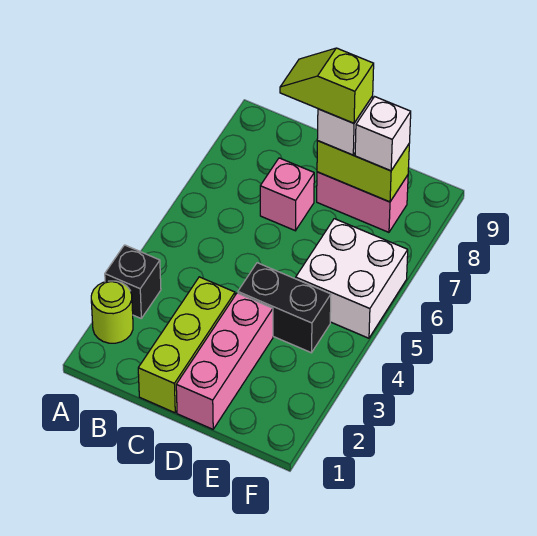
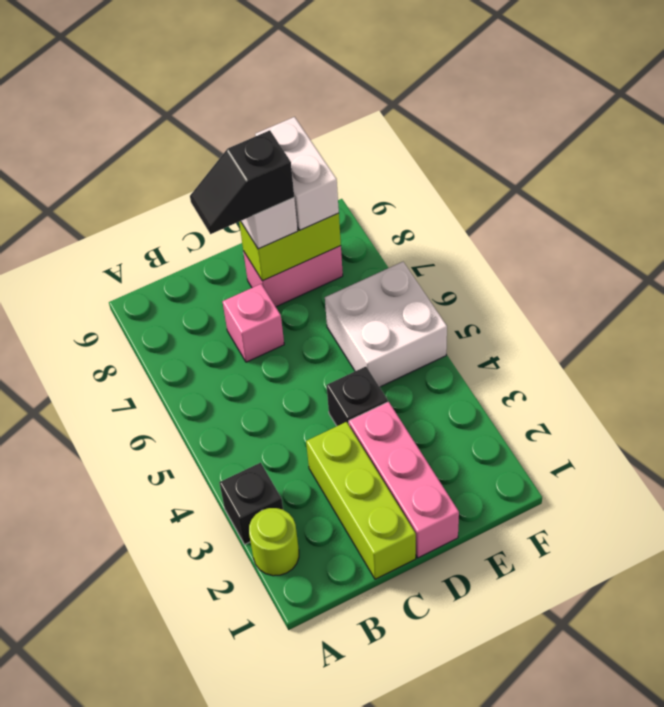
lime 1x2 slope [280,48,374,123] -> black 1x2 slope [190,130,294,234]
black 1x2 brick [238,263,331,353] -> black 1x1 brick [327,367,388,426]
white 1x1 brick [355,97,411,171] -> white 1x2 brick [255,117,339,230]

